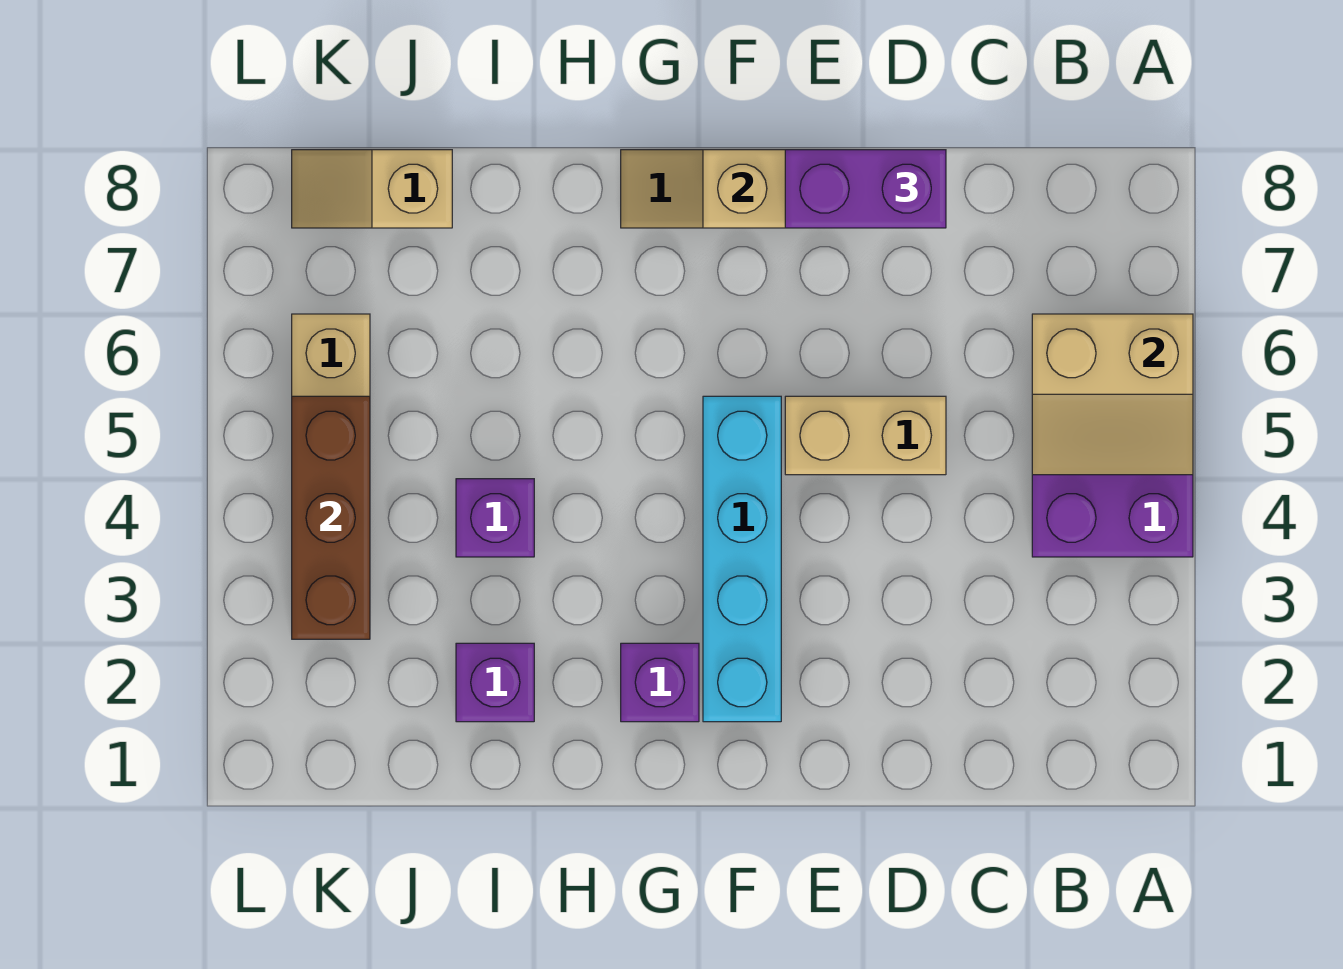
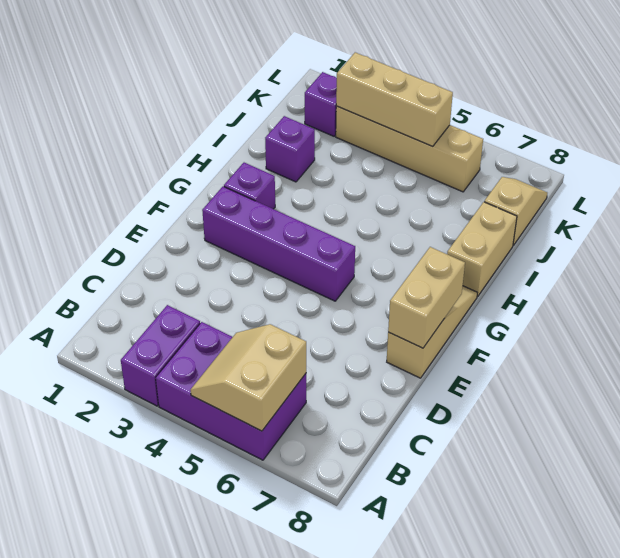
tan 1x2 brick [785,396,946,475] -> tan 1x2 brick moved to [447,202,517,297]
purple 1x2 brick [785,150,946,228] -> purple 1x2 brick moved to [121,305,200,406]
cyan 1x4 brick [703,396,781,722] -> purple 1x4 brick [202,187,355,301]
purple 1x1 brick [456,479,534,557] -> purple 1x1 brick moved to [305,72,337,136]
brown 1x3 brick [292,396,370,639] -> tan 1x3 brick [336,52,453,146]

